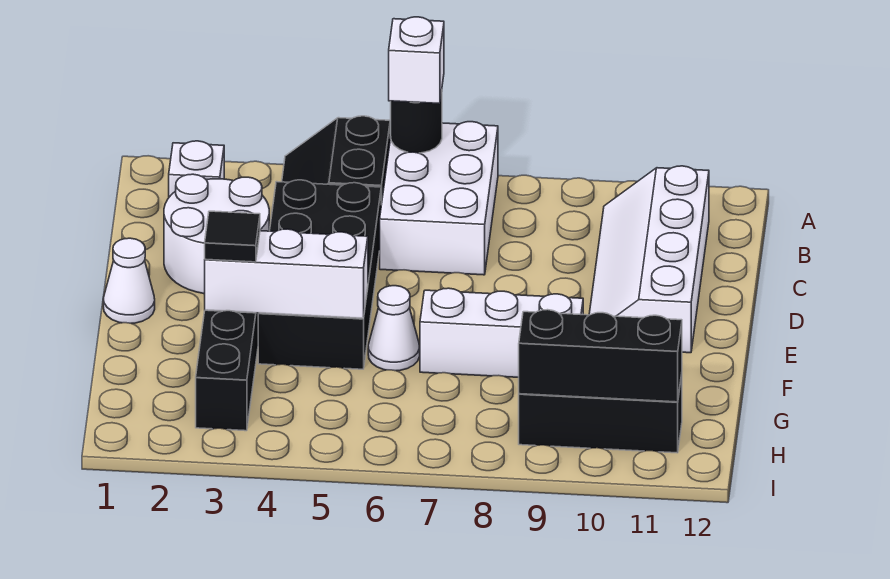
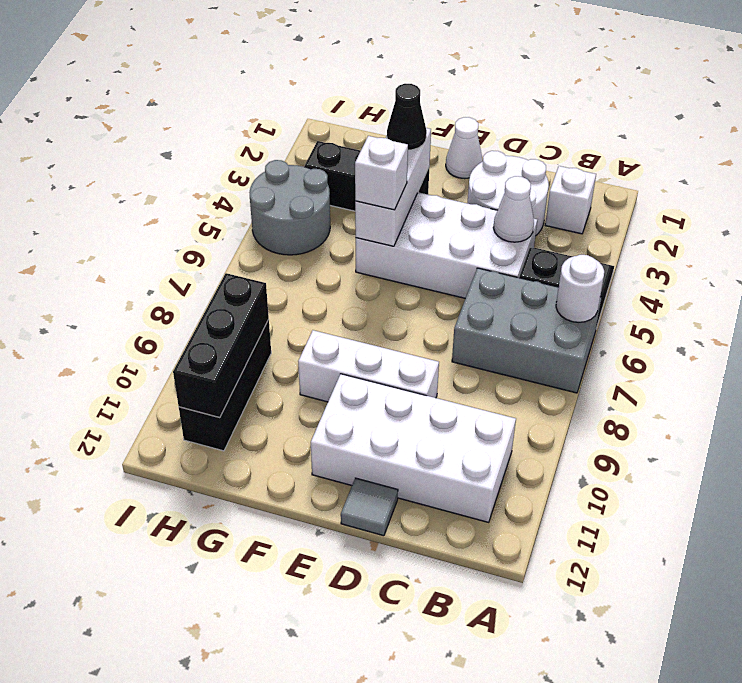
white 2x3 brick [380,122,498,275] -> grey 2x3 brick [452,268,602,393]
black 1x1 round brick [391,92,442,153] -> white 1x1 round brick [556,255,604,322]
white 1x1 brick [389,17,444,104] -> white 1x1 brick moved to [355,136,408,210]
white 2x4 slope [589,166,709,353] -> white 2x4 brick [311,374,516,522]
black 2x4 brick [258,180,381,369] -> white 2x4 brick [356,192,537,298]
none -> grey 1x1 tile [341,478,398,536]
black 1x1 tile [205,211,260,262] -> black 1x1 cone [387,84,427,150]
white 1x1 cone [368,286,420,371] -> white 1x1 cone moved to [493,176,534,242]
white 1x3 brick [420,288,583,377] -> white 1x3 brick turned to [298,330,439,402]
none -> grey 2x2 round brick [249,160,330,255]

